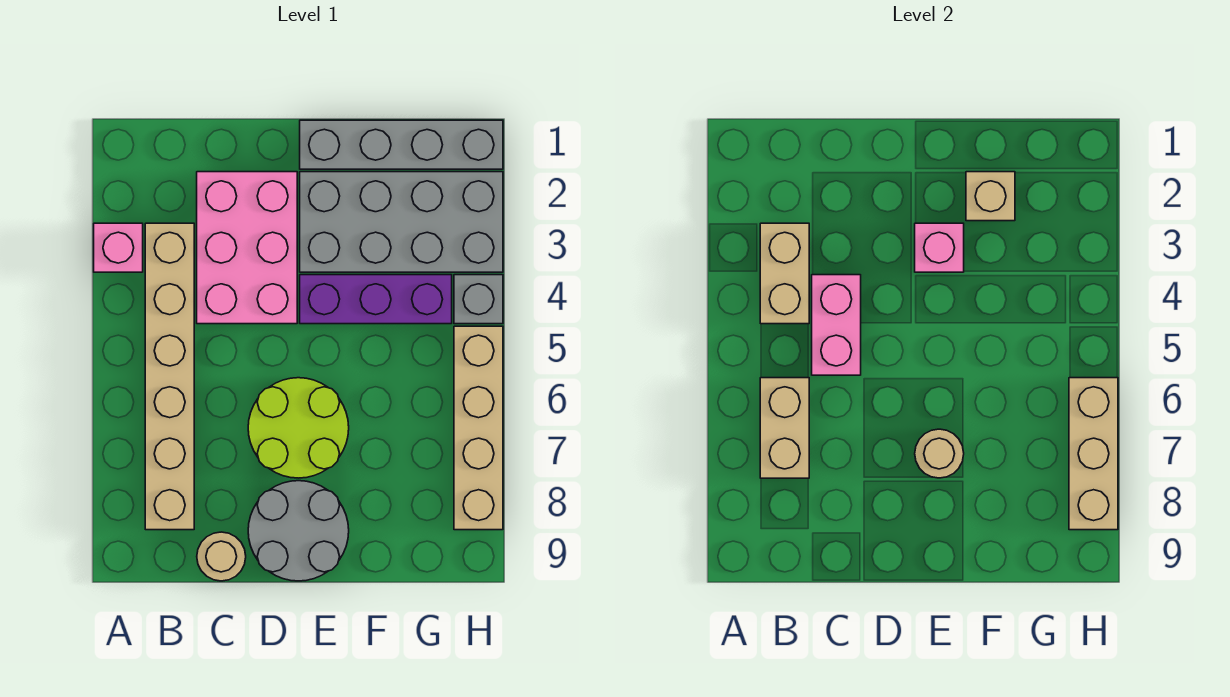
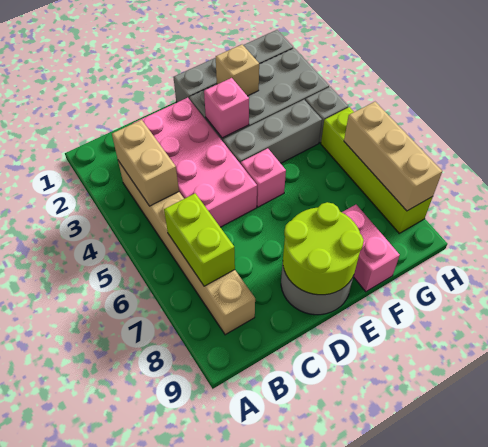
pink 1x1 brick [94,223,143,272] -> pink 1x1 brick moved to [241,148,286,207]
tan 1x2 brick [760,378,809,478] -> lime 1x2 brick [164,193,235,286]
pink 2x3 brick [197,172,297,324] -> pink 2x4 brick [132,98,257,227]
pink 1x2 brick [812,275,861,375] -> pink 1x2 brick moved to [342,205,400,292]
tan 1x1 round brick [197,532,246,581] -> none
lime 2x2 round brick [248,378,349,478] -> lime 2x2 round brick moved to [283,202,364,295]
purple 1x3 brick [300,275,452,324] -> grey 1x3 brick [223,100,322,164]
tan 1x1 round brick [915,429,964,478] -> none
tan 1x4 brick [454,326,503,530] -> lime 1x4 brick [321,107,433,233]

